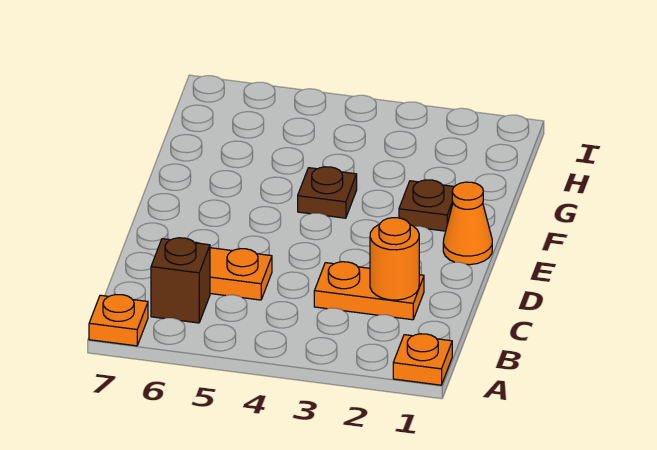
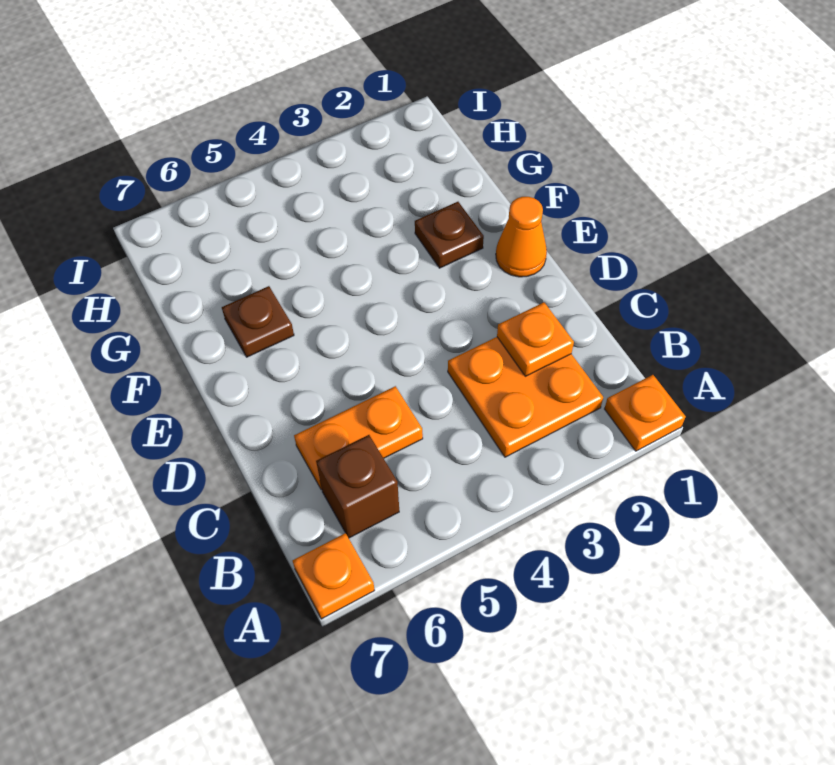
orange 1x2 plate [314,262,424,320] -> orange 2x2 plate [448,337,603,457]
orange 1x1 round brick [370,218,419,300] -> orange 1x1 plate [497,302,574,376]
brown 1x1 plate [298,167,357,218] -> brown 1x1 plate moved to [222,286,294,357]

